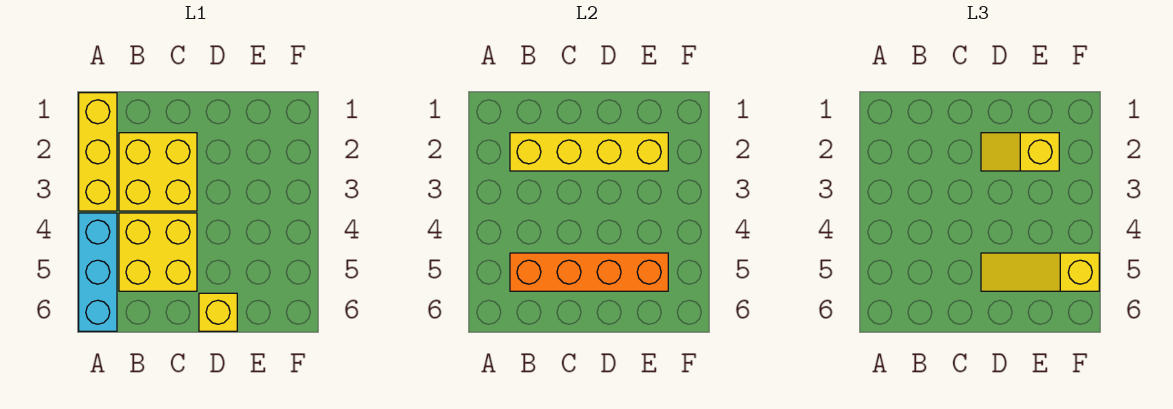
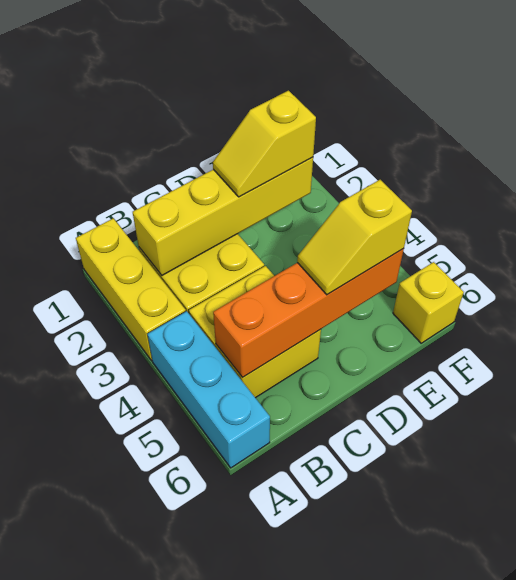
yellow 1x3 slope [981,253,1099,291] -> yellow 1x2 slope [297,180,412,295]
yellow 1x1 brick [199,293,237,331] -> yellow 1x1 brick moved to [393,262,464,343]

